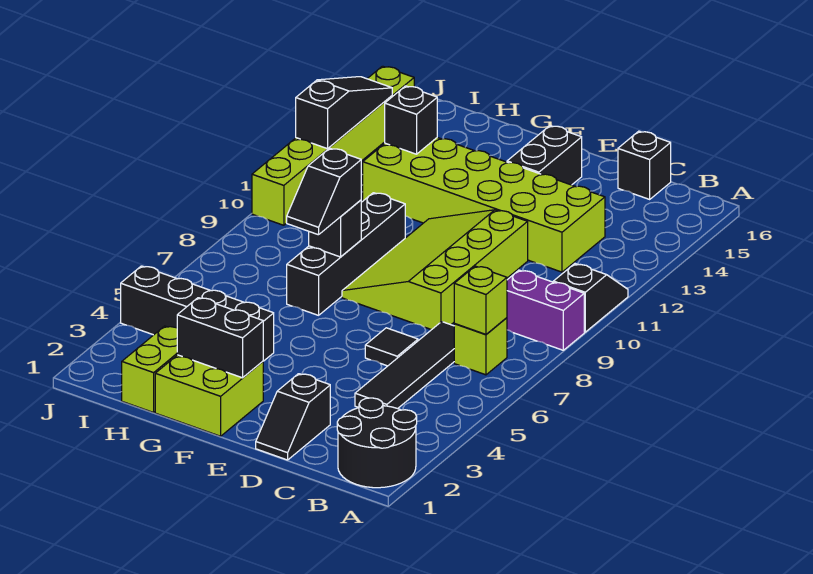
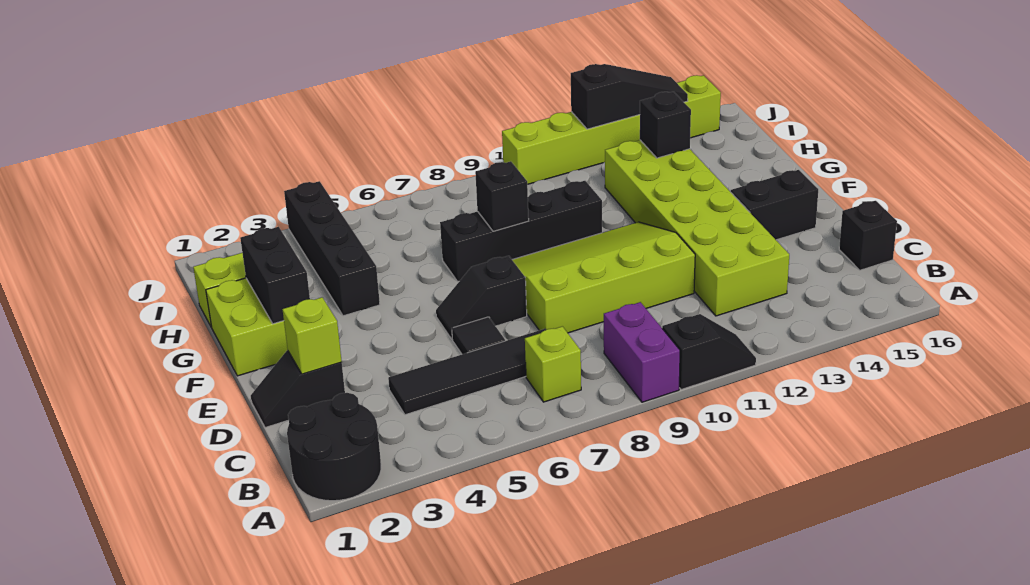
lime 1x1 brick [454,266,507,335] -> lime 1x1 brick moved to [282,297,342,374]
black 1x2 slope [287,148,361,235] -> black 1x2 slope moved to [436,256,527,339]

